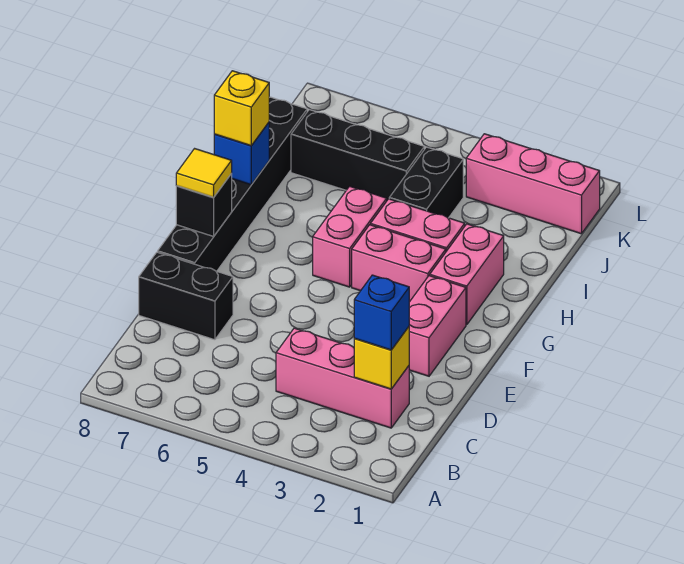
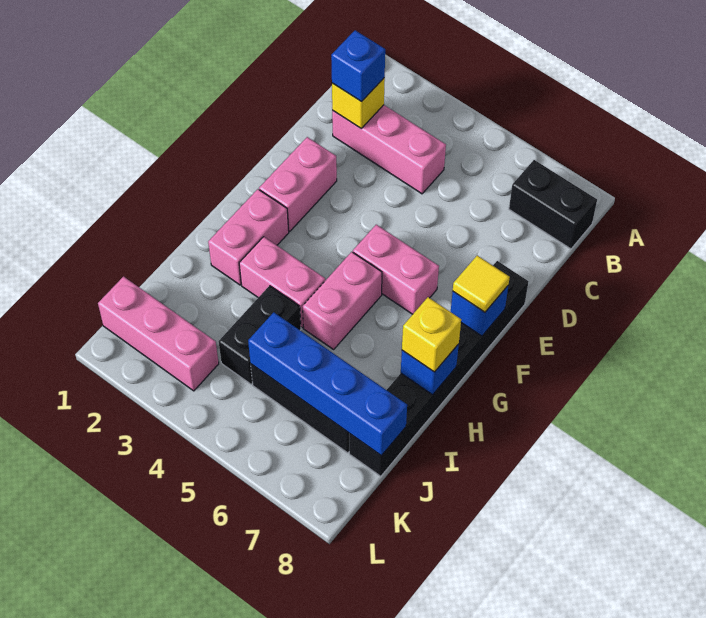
black 1x2 brick [139,252,233,340] -> black 1x2 brick moved to [509,160,597,249]
black 1x1 brick [176,174,232,236] -> blue 1x1 brick [451,286,508,336]
pink 1x2 brick [352,225,446,302] -> pink 1x2 brick moved to [353,225,439,314]
none -> blue 1x4 brick [248,312,407,456]

